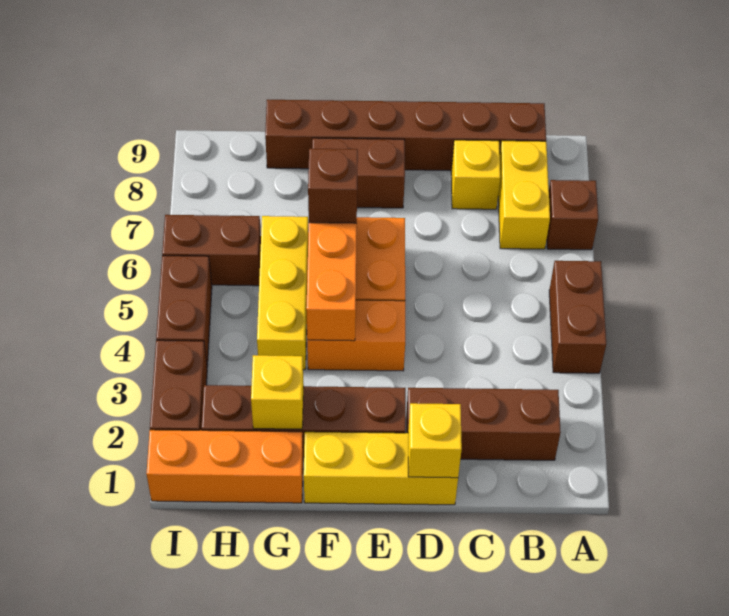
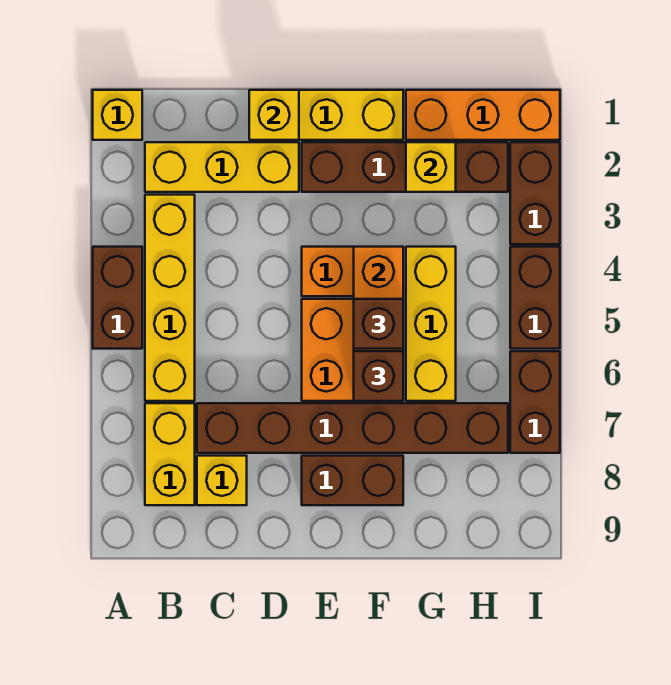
none -> yellow 1x1 brick [93,90,142,140]
brown 1x1 brick [547,180,598,250] -> brown 1x1 brick moved to [354,299,403,349]
brown 1x3 brick [406,388,561,460] -> yellow 1x3 brick [145,142,299,192]
none -> yellow 1x4 brick [145,195,195,401]
brown 1x6 brick [265,100,546,171] -> brown 1x6 brick moved to [197,403,508,453]
brown 1x2 brick [162,215,261,286] -> brown 1x2 brick turned to [510,351,560,453]

